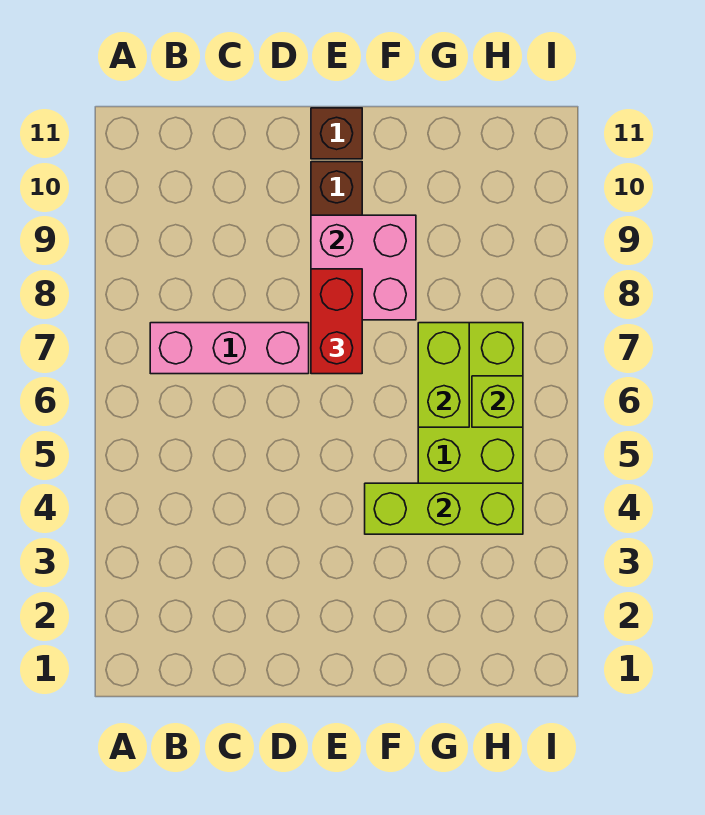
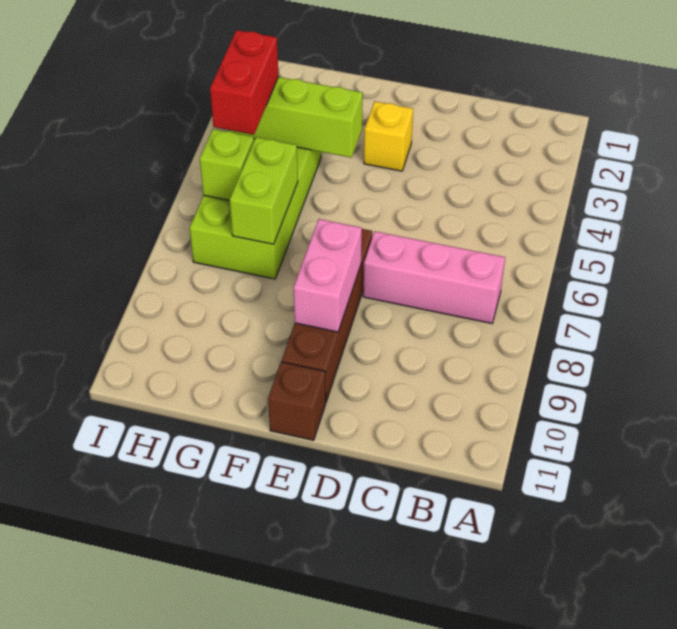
none -> yellow 1x1 brick [364,101,413,171]
red 1x2 brick [311,269,362,374] -> red 1x2 brick moved to [210,30,278,135]
pink 2x2 brick [311,215,416,320] -> pink 1x2 brick [294,219,362,332]

